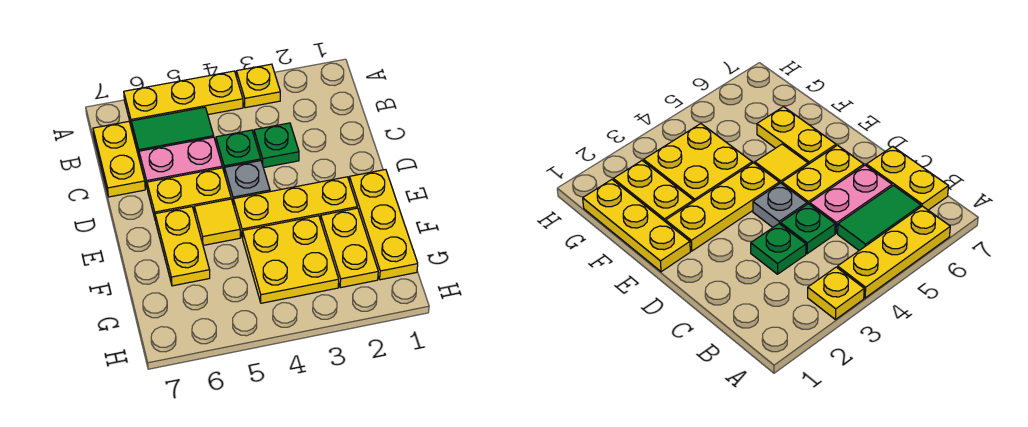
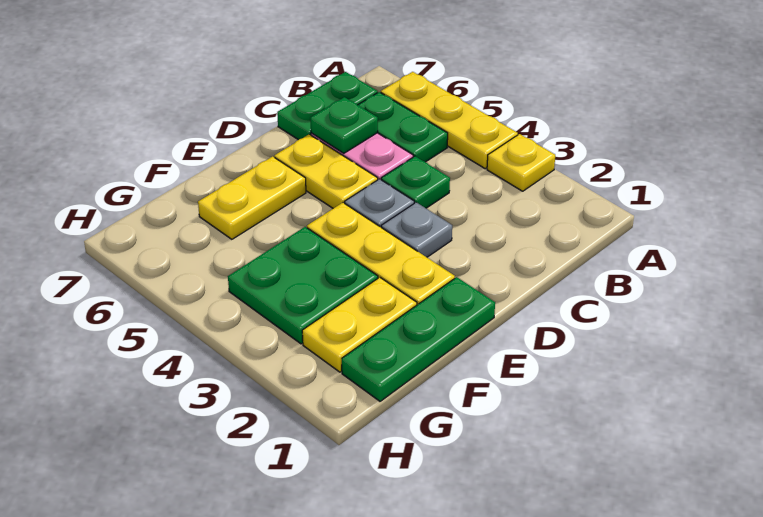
green 1x2 tile [131,107,214,159] -> green 1x2 plate [358,92,448,162]
yellow 1x2 plate [93,121,145,197] -> green 1x2 plate [277,72,378,140]
green 1x1 plate [254,123,299,168] -> green 1x1 plate moved to [310,97,378,153]
none -> grey 1x1 plate [381,202,452,257]
yellow 1x3 plate [349,170,418,280] -> green 1x3 plate [342,277,495,401]
yellow 1x1 tile [194,199,240,245] -> none
yellow 2x2 plate [243,216,339,303] -> green 2x2 plate [228,227,378,344]

